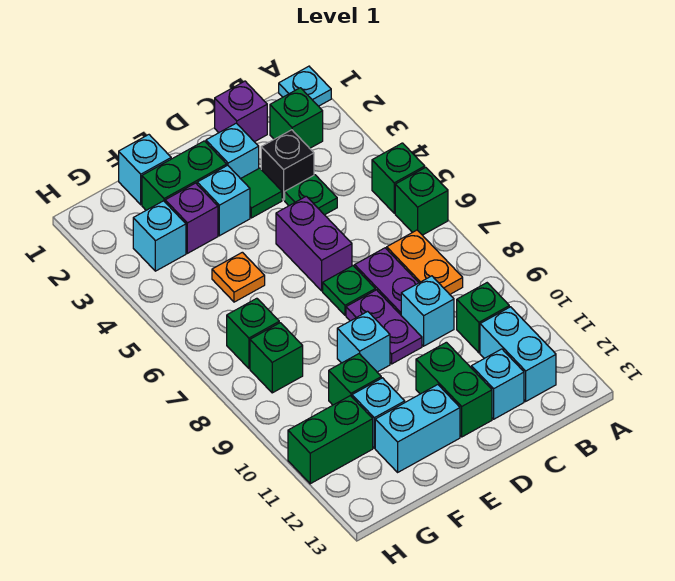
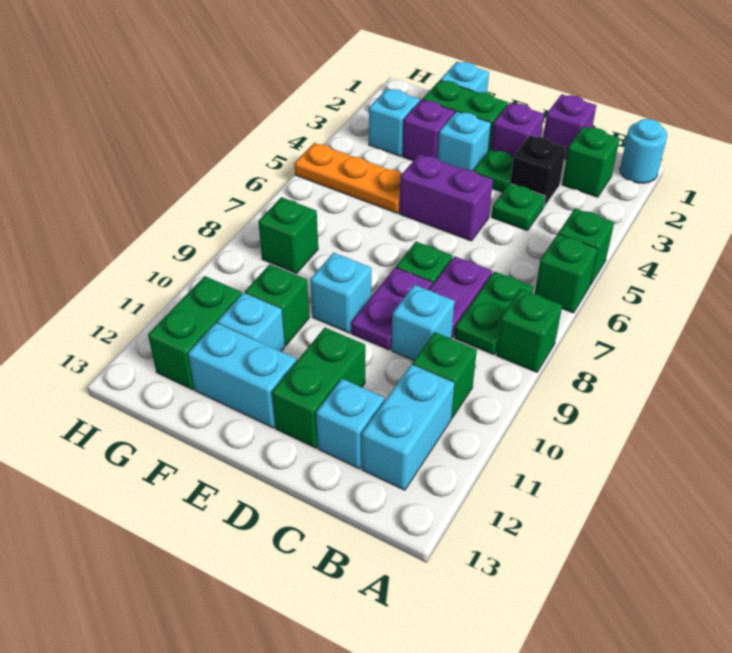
cyan 1x1 plate [279,66,331,106] -> cyan 1x1 round brick [620,119,667,183]
orange 1x2 plate [387,230,463,294] -> green 1x2 plate [454,271,533,355]
cyan 1x1 brick [206,123,259,179] -> purple 1x1 brick [491,103,544,157]
green 1x1 tile [241,168,282,218] -> green 1x1 plate [473,149,513,192]
purple 1x2 brick [276,196,352,291] -> purple 1x2 brick turned to [399,154,493,241]
orange 1x1 plate [212,252,265,302] -> orange 1x3 plate [294,143,401,213]
green 1x1 brick [227,298,279,368] -> green 1x1 brick moved to [496,289,562,372]
green 1x2 brick [288,396,373,484] -> green 1x2 brick turned to [148,276,242,390]

